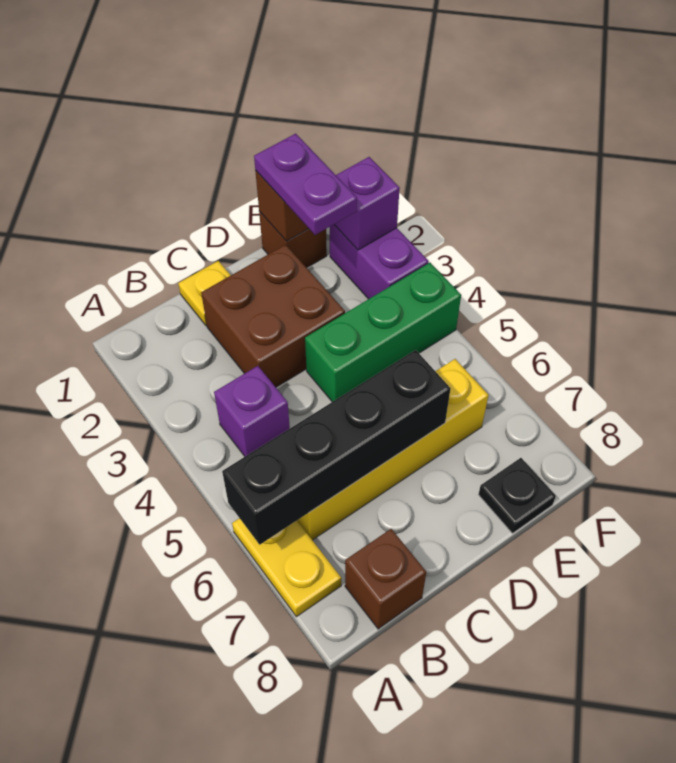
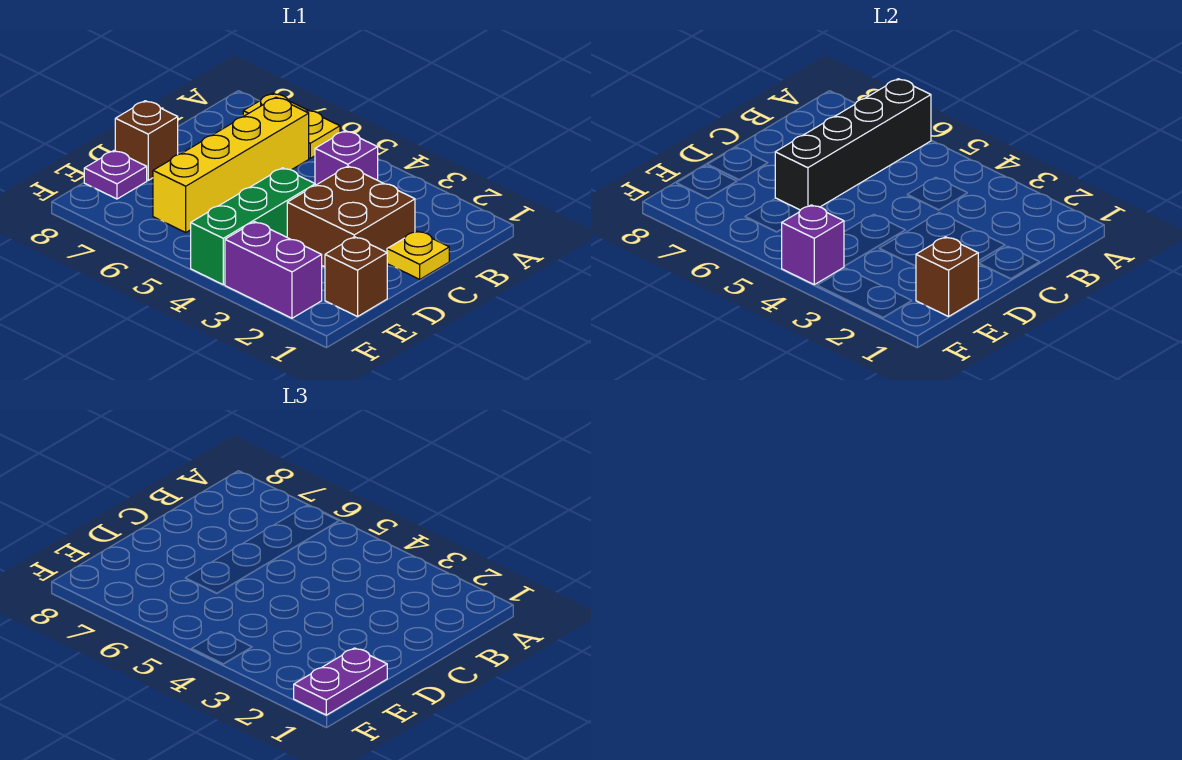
brown 1x1 brick [345,529,426,629] -> brown 1x1 brick moved to [115,101,178,180]
purple 1x2 plate [254,134,357,235] -> purple 1x2 plate turned to [294,648,387,715]
black 1x1 plate [478,458,556,533] -> purple 1x1 plate [84,151,147,199]
purple 1x1 brick [334,157,400,250] -> purple 1x1 brick moved to [782,205,844,285]

